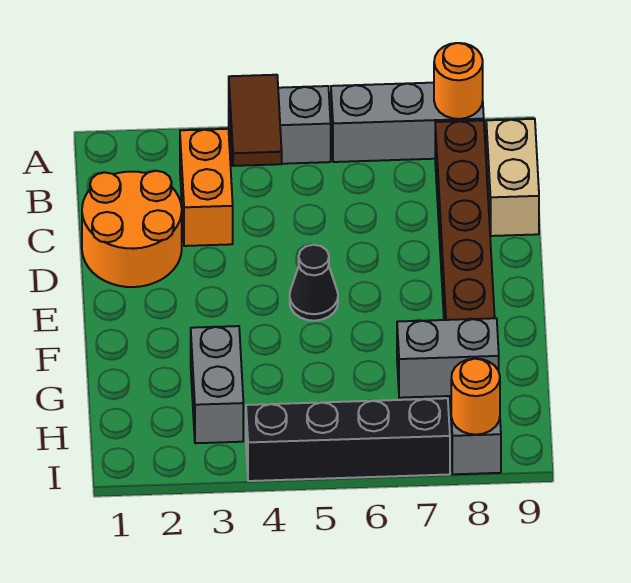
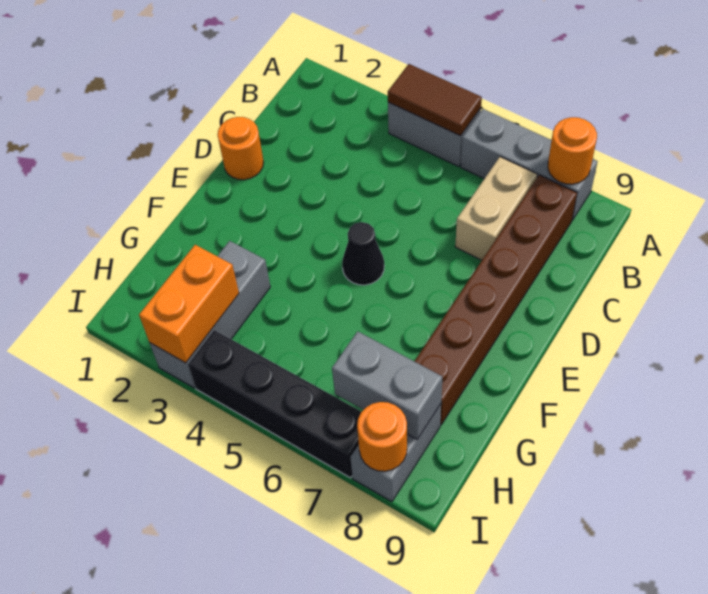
brown 1x2 tile [229,75,282,166] -> brown 1x2 tile turned to [388,64,482,136]
orange 1x2 brick [180,129,233,246] -> orange 1x2 brick moved to [139,245,239,363]
tan 1x2 brick [486,119,539,236] -> tan 1x2 brick moved to [455,157,537,260]
orange 2x2 round brick [82,171,182,287] -> orange 1x1 round brick [217,117,264,180]
grey 1x2 brick [191,326,243,443] -> grey 1x3 brick [150,241,270,388]

